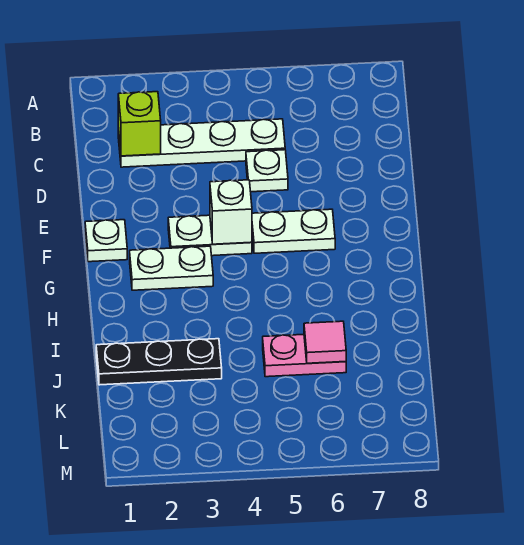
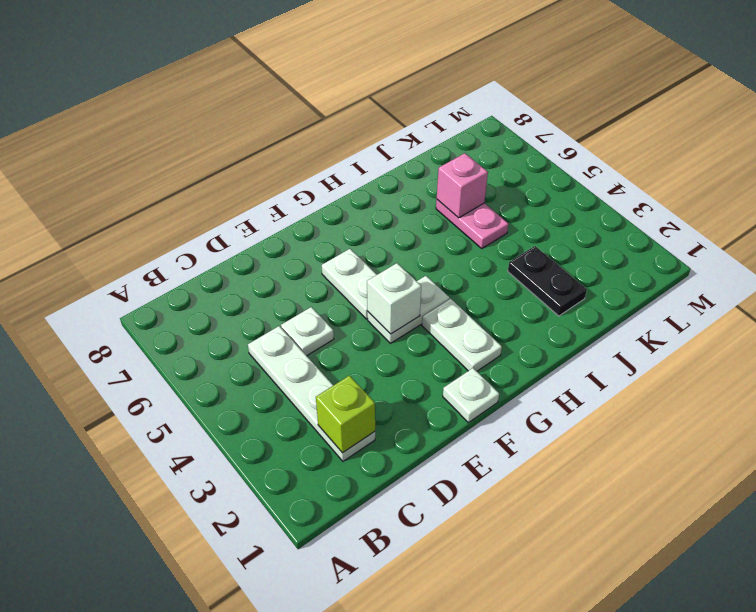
white 1x2 plate [168,215,252,256] -> white 1x2 plate turned to [367,276,450,343]
black 1x3 plate [96,339,222,385] -> black 1x2 plate [508,246,587,316]
pink 1x1 tile [304,321,346,363] -> pink 1x1 brick [437,153,488,218]

